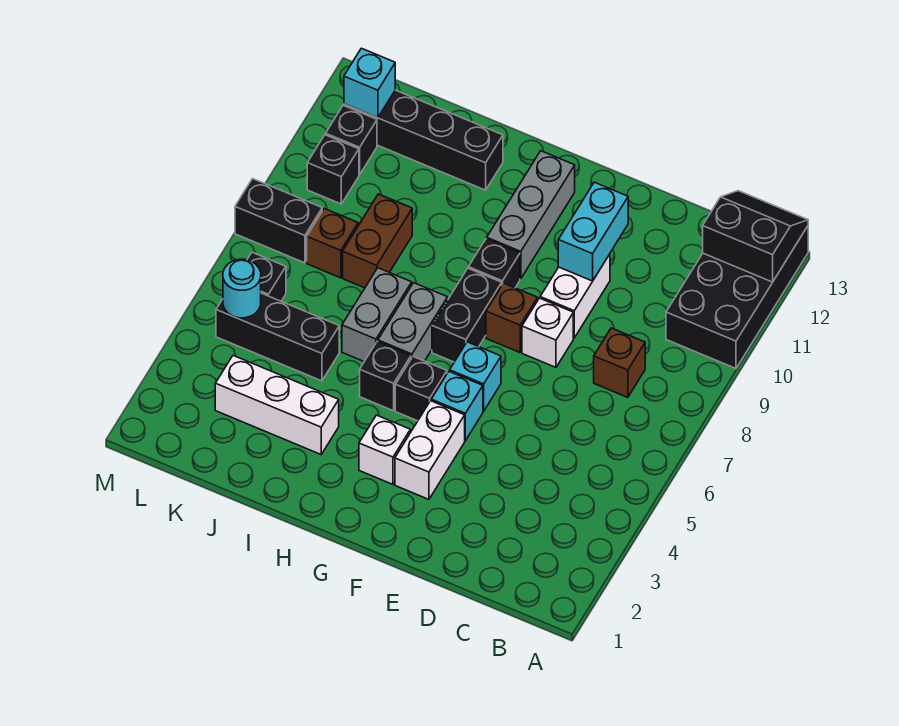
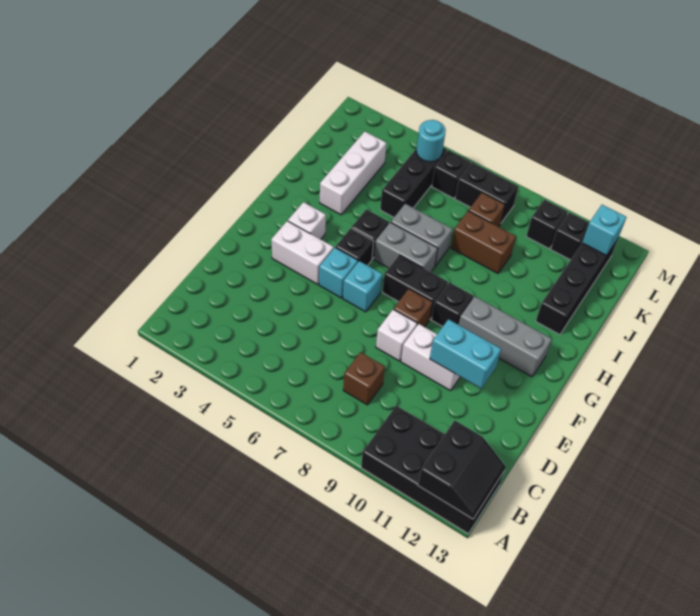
black 1x2 brick [235,179,322,263] -> black 1x2 brick turned to [455,162,519,223]

